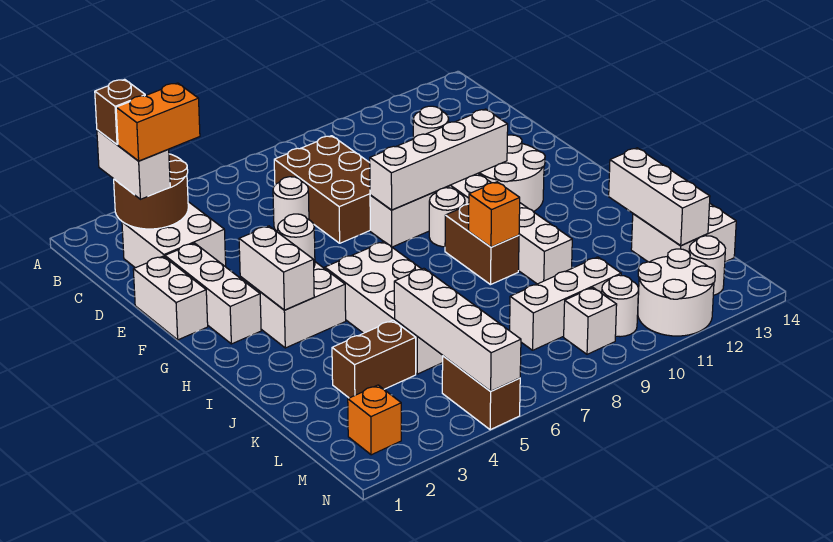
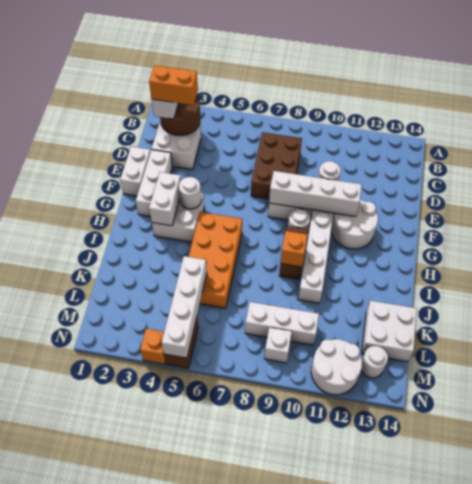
brown 1x1 brick [95,79,145,145] -> none
white 1x1 round brick [273,177,309,232] -> none
white 2x4 brick [325,242,443,374] -> orange 2x4 brick [189,212,242,308]
white 1x3 brick [609,148,710,246] -> none
brown 1x2 brick [332,320,416,398] -> none
orange 1x1 brick [348,385,401,455] -> orange 1x1 brick moved to [140,329,166,364]
white 1x1 round brick [602,275,639,337] -> none

